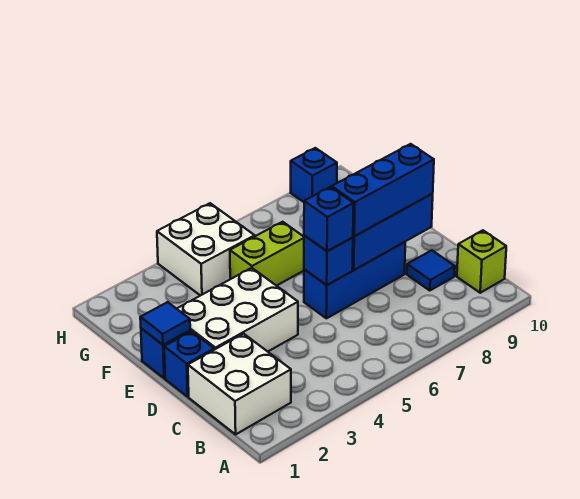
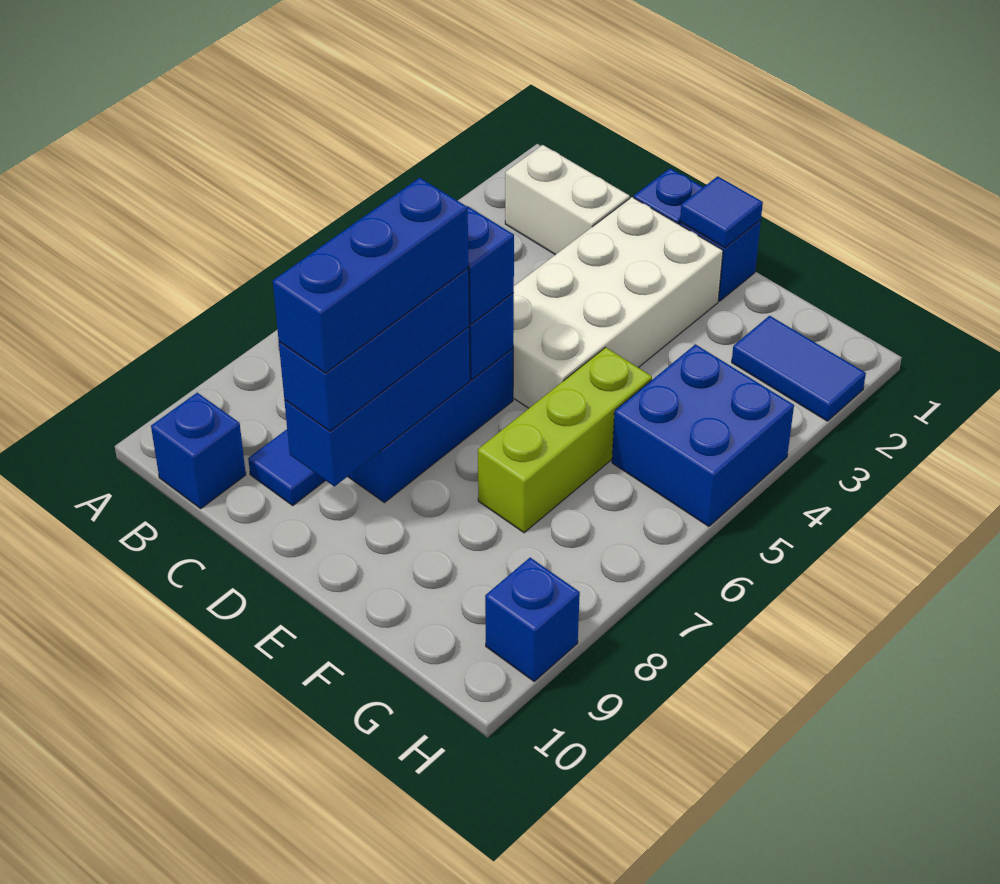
white 2x2 brick [188,334,291,434] -> white 1x2 brick [505,145,630,255]
lime 1x1 brick [457,230,506,293] -> blue 1x1 brick [151,393,246,508]
white 2x3 brick [177,268,298,352] -> white 2x4 brick [513,197,723,408]
none -> blue 1x3 brick [273,178,468,373]
lime 1x2 brick [230,222,304,286] -> lime 1x3 brick [478,347,652,533]
none -> blue 1x2 tile [732,316,866,421]
white 2x2 brick [157,203,255,296] -> blue 2x2 brick [612,344,794,526]

